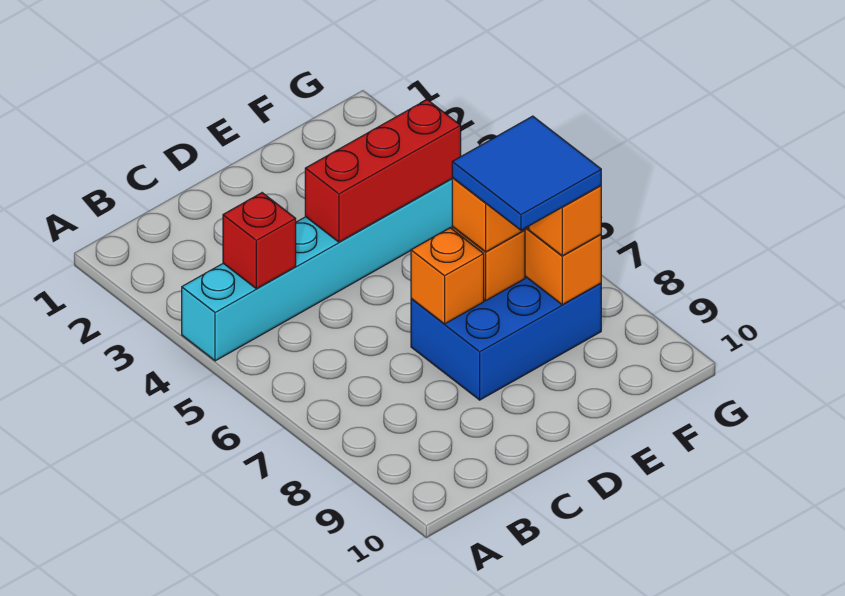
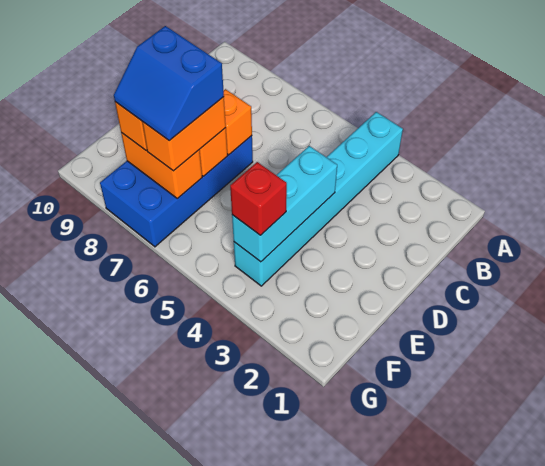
red 1x1 brick [223,193,296,289] -> red 1x1 brick moved to [230,162,287,235]
red 1x3 brick [305,100,461,242] -> cyan 1x3 brick [232,146,337,262]
blue 2x3 brick [411,276,601,400] -> blue 2x4 brick [100,136,253,247]
blue 2x2 tile [452,116,601,230] -> blue 2x2 slope [114,26,224,141]

